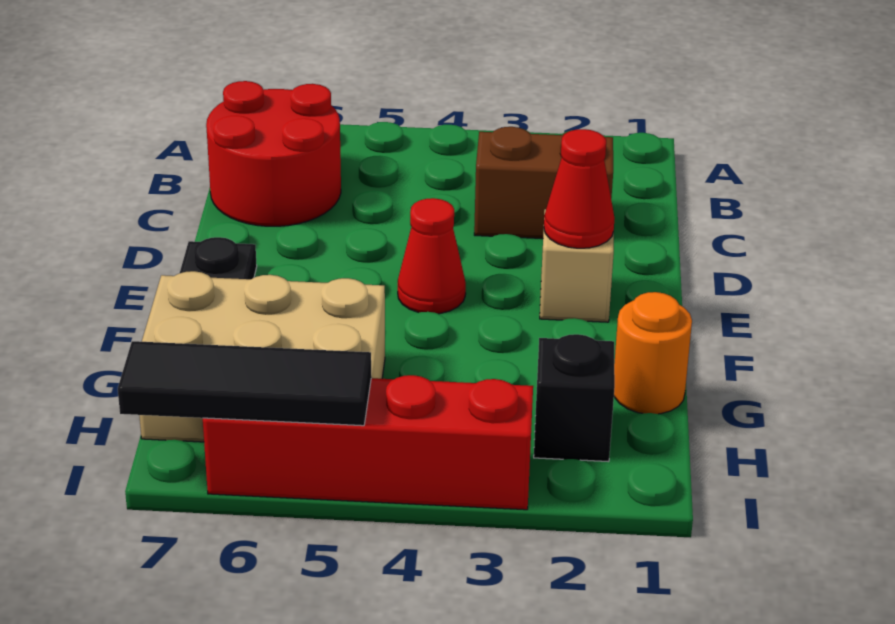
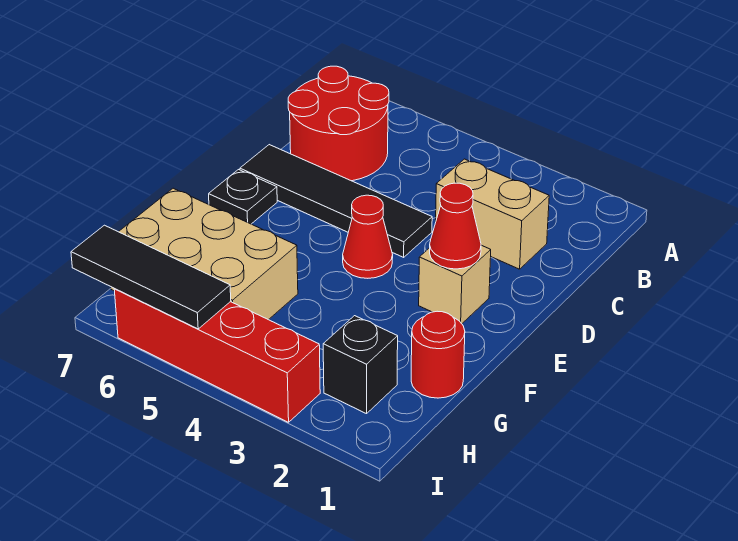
brown 1x2 brick [474,127,613,239] -> tan 1x2 brick [436,159,549,269]
none -> black 1x4 tile [240,145,432,257]
orange 1x1 round brick [614,292,692,414] -> red 1x1 round brick [411,311,465,398]

